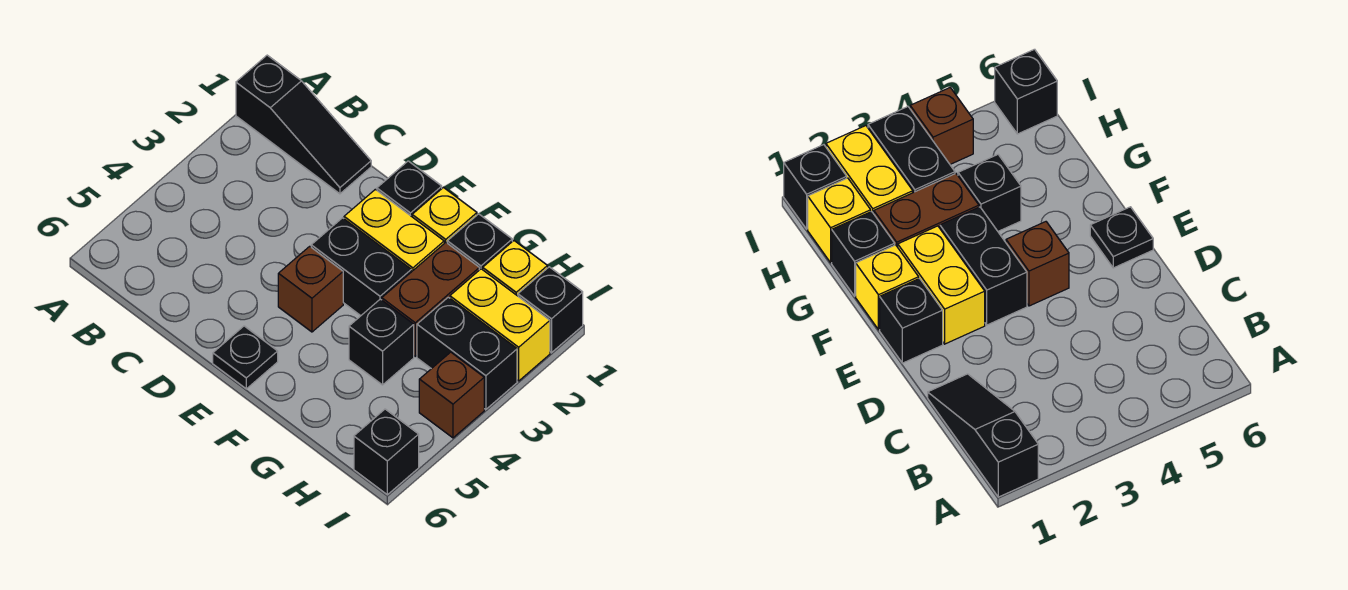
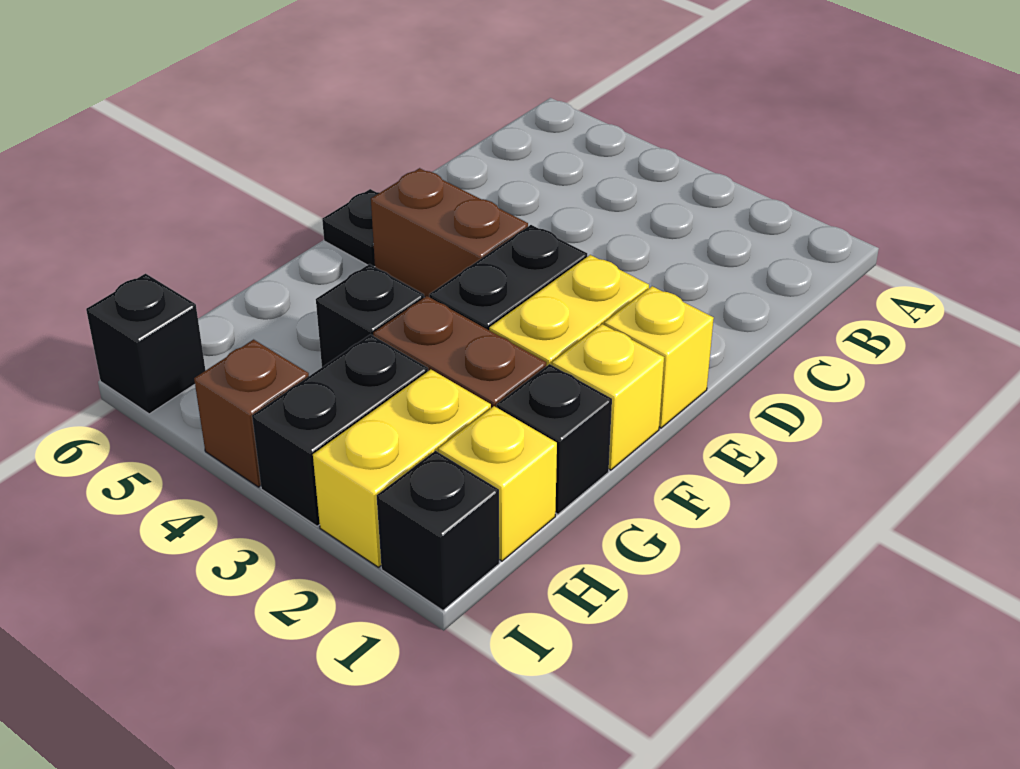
black 1x3 slope [236,55,371,194] -> none
black 1x1 brick [377,161,442,216] -> yellow 1x1 brick [605,286,714,428]
brown 1x1 brick [278,246,343,332] -> brown 1x2 brick [371,168,528,297]

